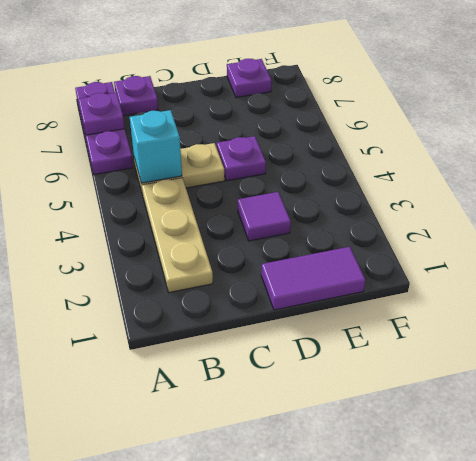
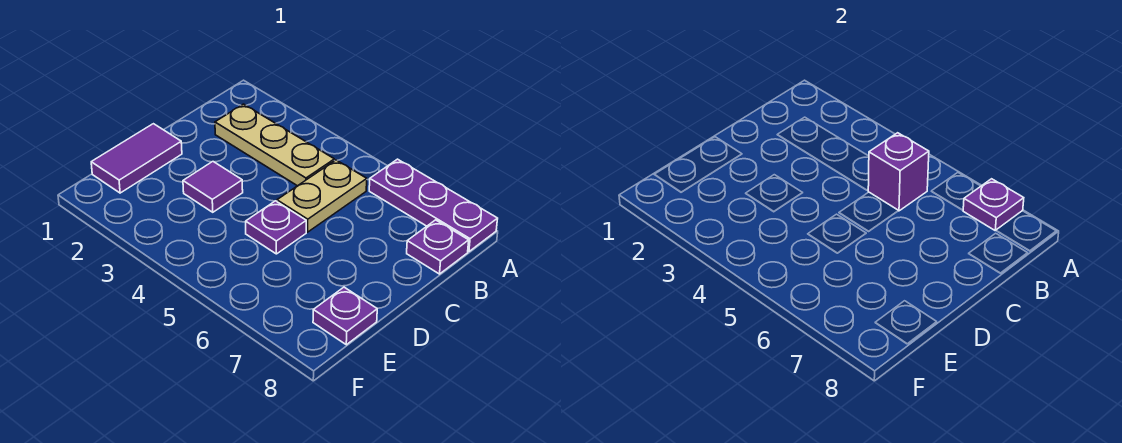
cyan 1x1 brick [130,110,182,183] -> purple 1x1 brick [868,133,929,211]

